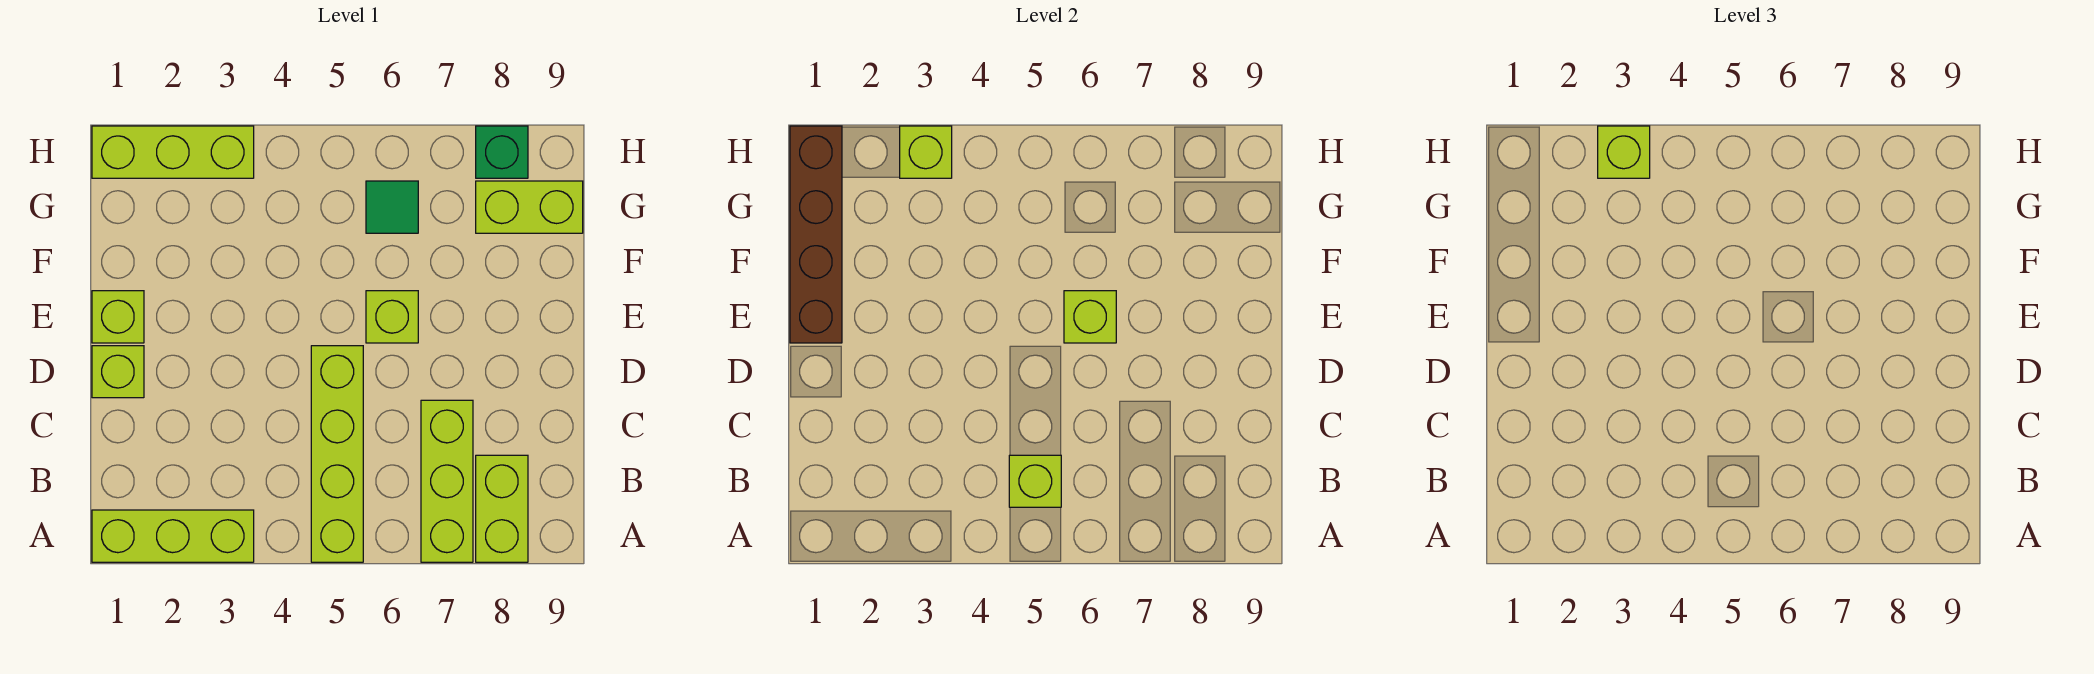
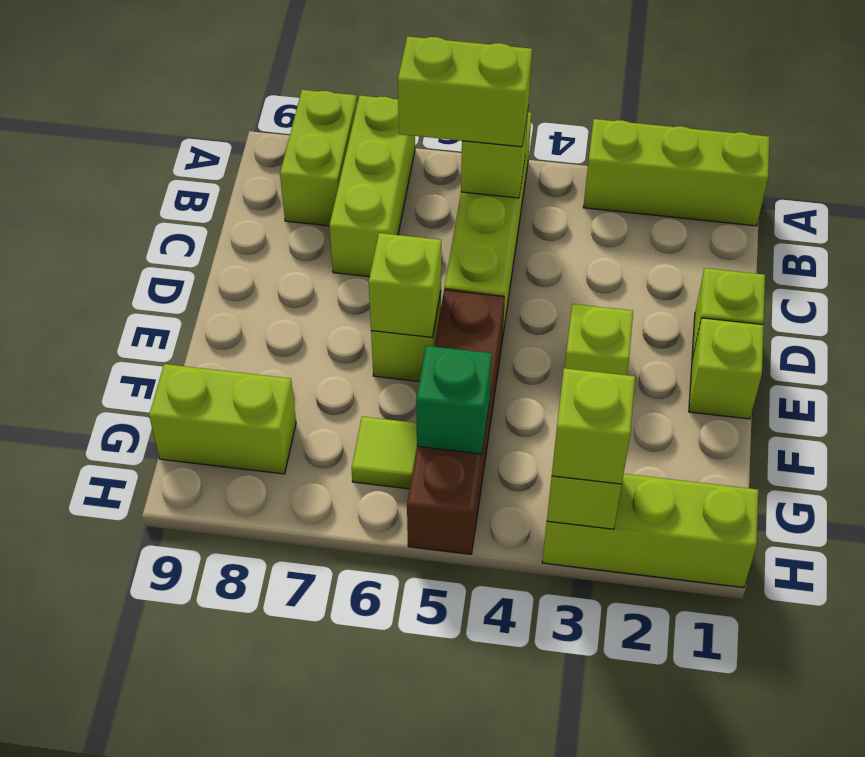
none -> lime 1x2 brick [398,36,532,147]
brown 1x4 brick [790,126,842,343] -> brown 1x4 brick moved to [407,290,505,554]
none -> lime 1x1 brick [565,304,633,375]
green 1x1 tile [366,181,418,233] -> lime 1x1 tile [352,417,417,489]
green 1x1 brick [476,126,528,178] -> green 1x1 brick moved to [416,346,492,454]

